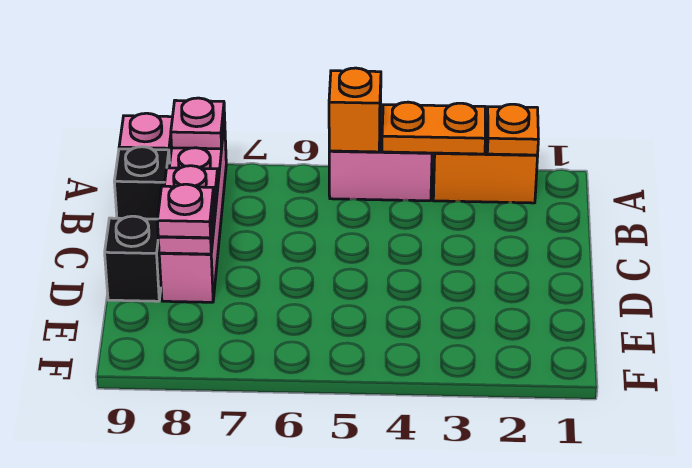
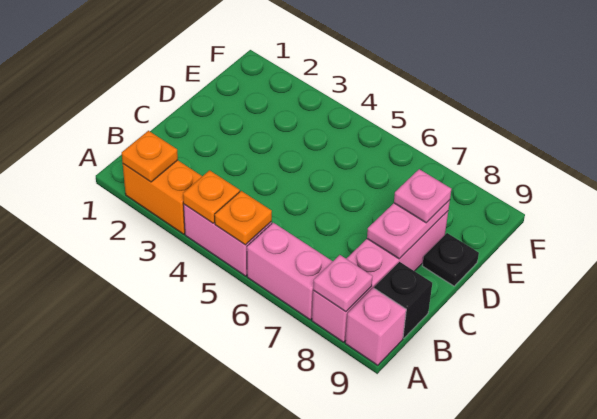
orange 1x2 plate [382,102,485,154] -> orange 1x1 plate [183,170,240,223]
orange 1x1 brick [329,68,381,152] -> orange 1x1 plate [215,191,272,245]
none -> pink 1x2 brick [247,223,333,320]
black 1x1 brick [105,216,161,301] -> black 1x1 plate [422,233,479,286]

